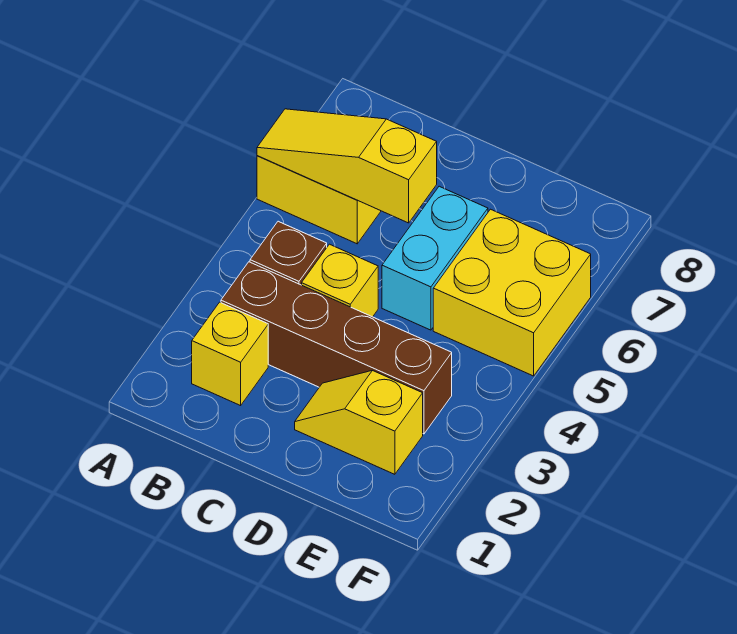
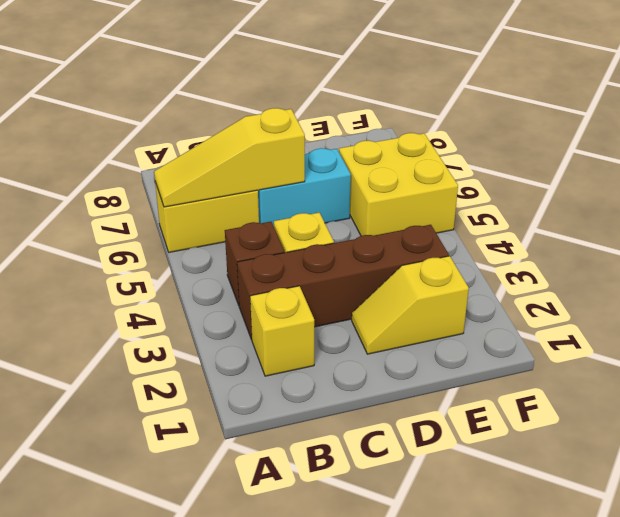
cyan 1x2 brick [382,186,488,330] -> cyan 1x2 brick turned to [258,148,351,226]

